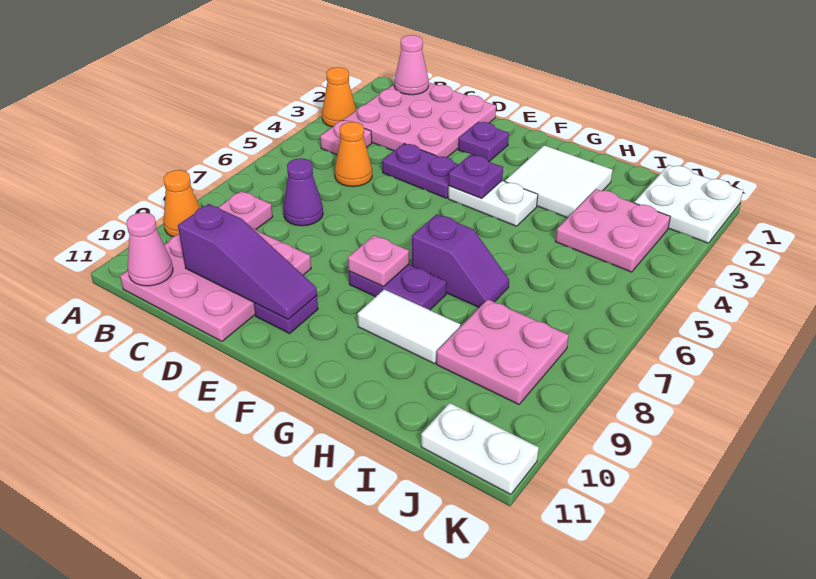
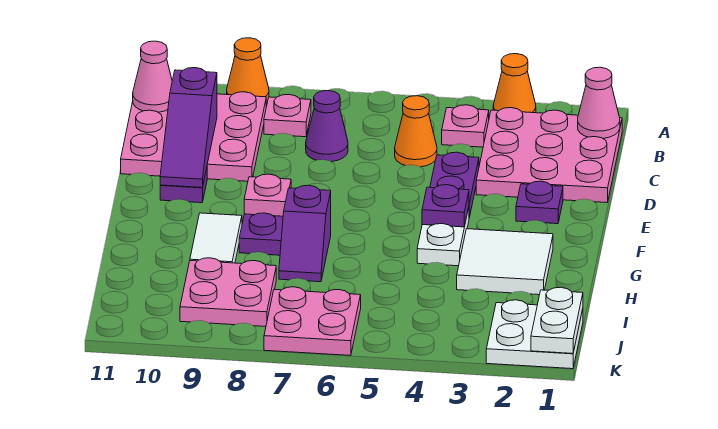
pink 2x2 plate [556,189,670,272] -> pink 2x2 plate moved to [264,287,361,356]
white 1x2 plate [421,403,539,495] -> white 1x2 plate moved to [531,287,583,353]

